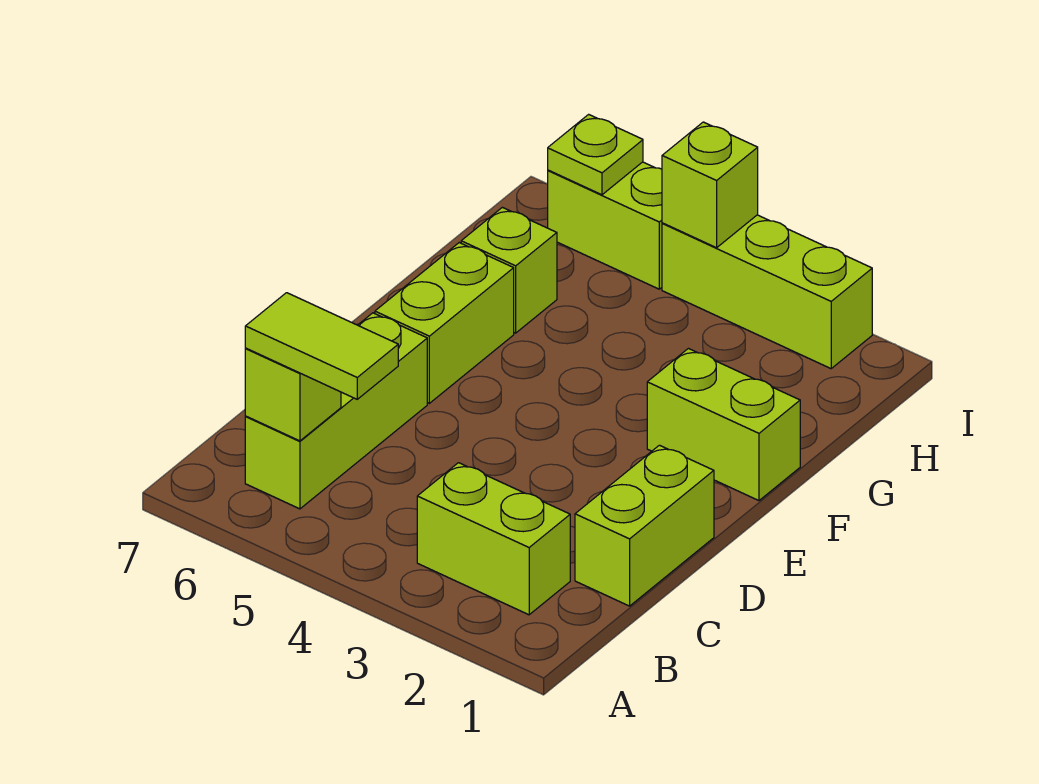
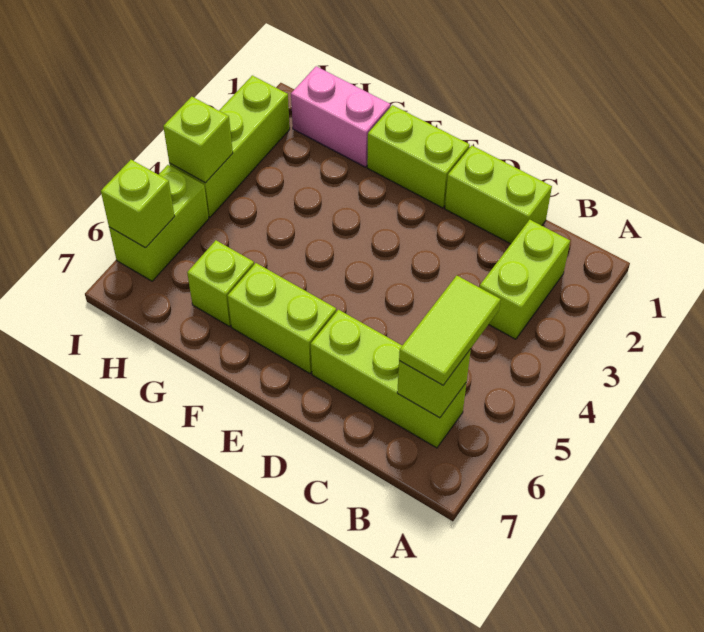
lime 1x2 brick [647,349,800,501] -> lime 1x2 brick turned to [367,105,470,208]
none -> pink 1x2 brick [291,66,390,167]
lime 1x1 plate [548,114,643,195] -> lime 1x1 brick [101,160,175,248]

